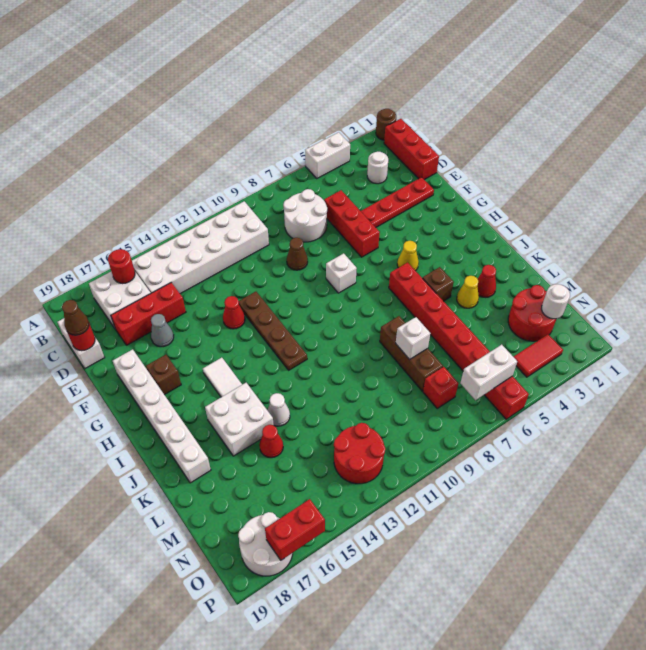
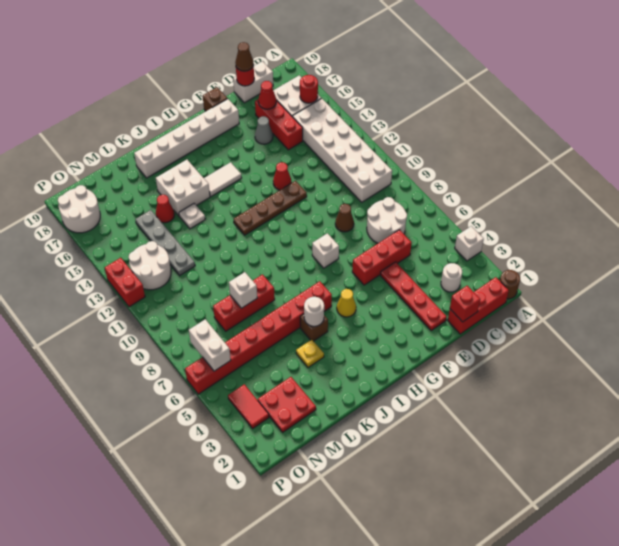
white 1x2 brick [305,132,350,178] -> white 1x1 brick [455,226,484,261]
brown 1x1 brick [146,355,181,395] -> brown 1x1 brick moved to [203,87,227,111]
red 1x1 cone [477,265,496,298] -> red 1x1 cone moved to [258,81,276,109]
yellow 1x1 cone [457,276,479,308] -> yellow 1x1 plate [296,340,324,367]
brown 1x3 brick [380,316,443,391] -> red 1x3 brick [213,275,275,331]
white 1x1 cone [267,393,290,426] -> white 1x1 plate [179,204,205,229]
red 2x2 round brick [508,285,556,341] -> red 2x2 plate [258,377,316,432]
none -> grey 1x4 plate [135,210,195,276]
white 1x1 round brick [542,284,570,319] -> white 1x1 round brick moved to [304,297,324,326]
red 1x1 brick [423,367,458,408] -> red 1x1 brick moved to [450,286,480,322]
red 2x2 round brick [334,423,385,484] -> white 2x2 round brick [129,241,171,290]
red 1x2 brick [265,499,325,560] -> red 1x2 brick moved to [105,258,145,307]

